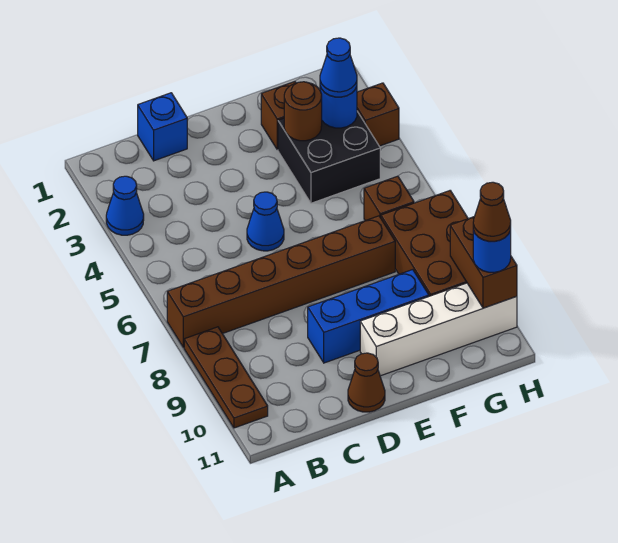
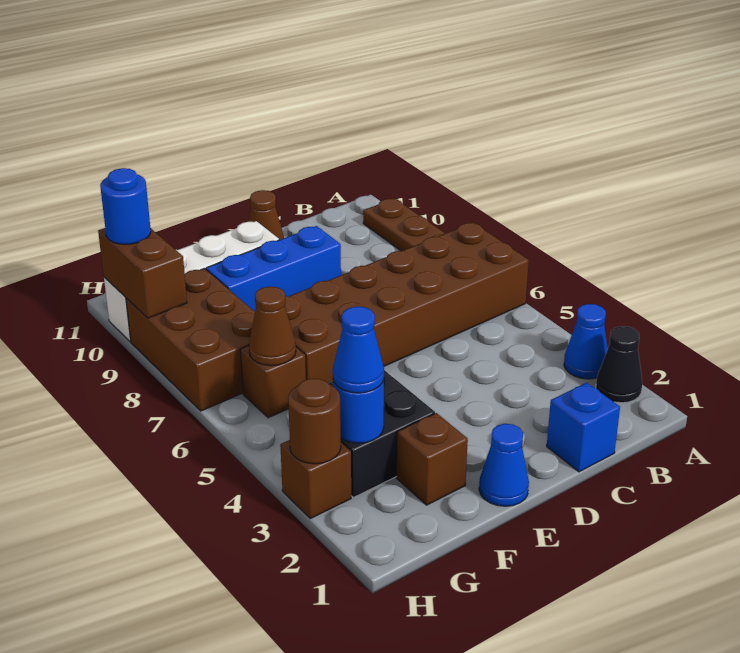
none -> black 1x1 cone [596,326,642,403]
brown 1x6 brick [167,216,395,347] -> brown 2x6 brick [285,223,529,383]
blue 1x1 cone [247,192,284,251] -> blue 1x1 cone moved to [479,424,529,506]
brown 1x1 round brick [284,82,322,141] -> brown 1x1 round brick moved to [288,378,341,464]
brown 1x1 cone [473,182,511,241] -> brown 1x1 cone moved to [249,286,296,366]

